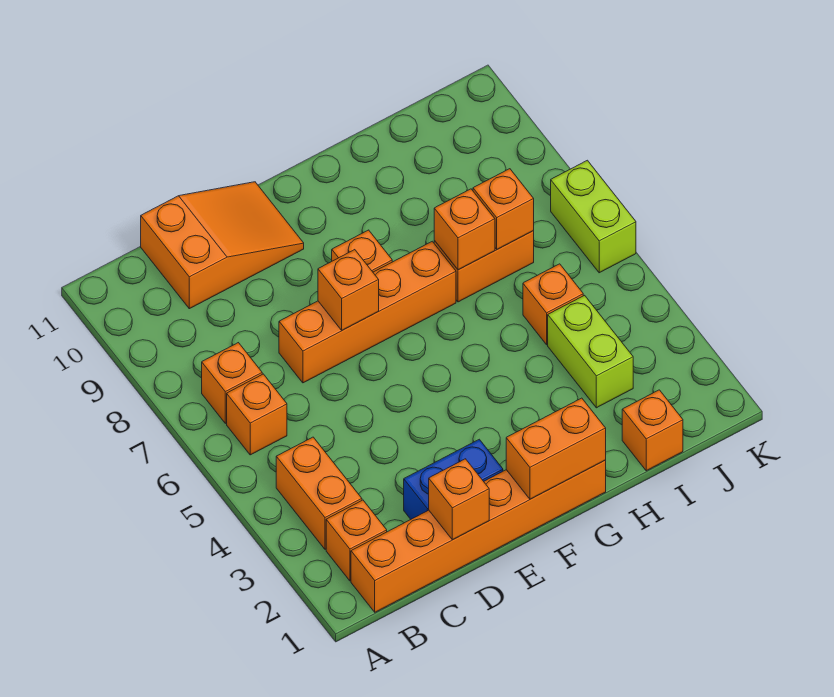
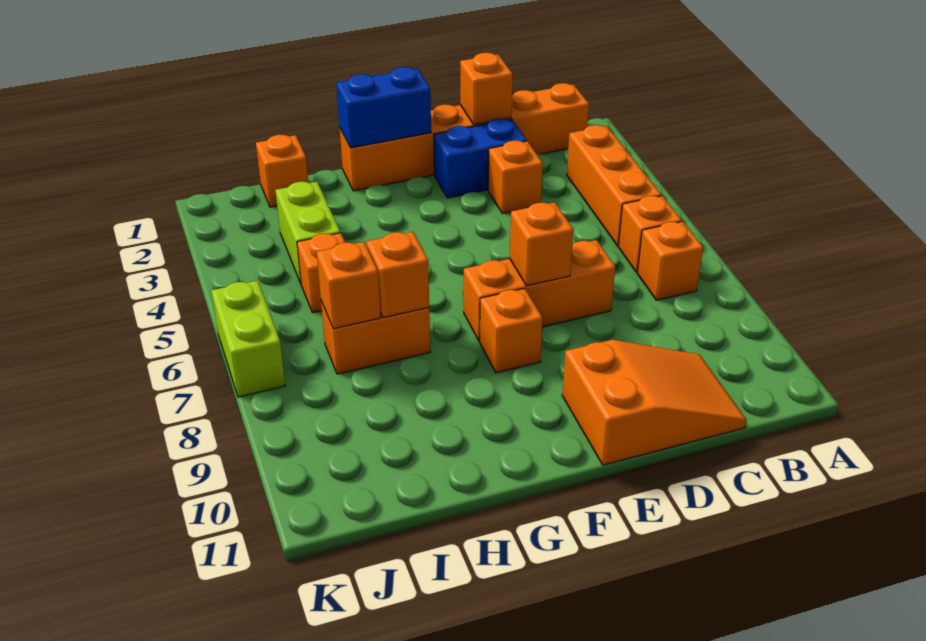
orange 1x1 brick [326,500,387,581] -> orange 1x1 brick moved to [488,141,543,213]
orange 1x2 brick [276,437,362,549] -> orange 1x3 brick [567,125,661,246]
orange 2x3 slope [141,182,304,309] -> orange 2x3 slope turned to [562,340,746,465]
orange 1x4 brick [279,241,456,383] -> orange 1x3 brick [464,240,615,341]
orange 1x2 brick [506,398,606,499] -> blue 1x2 brick [336,67,431,148]

